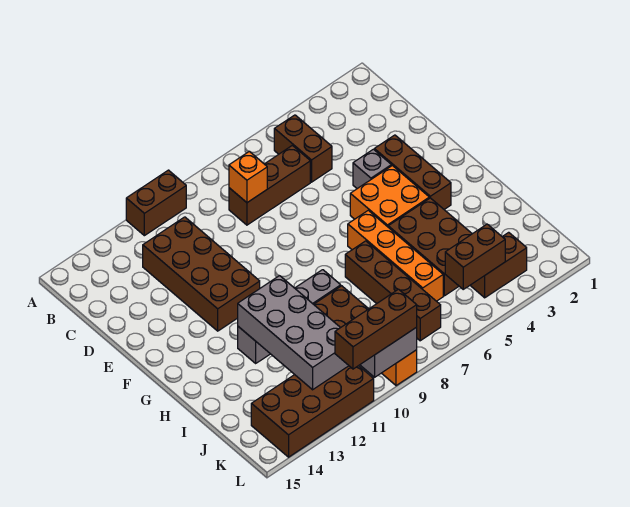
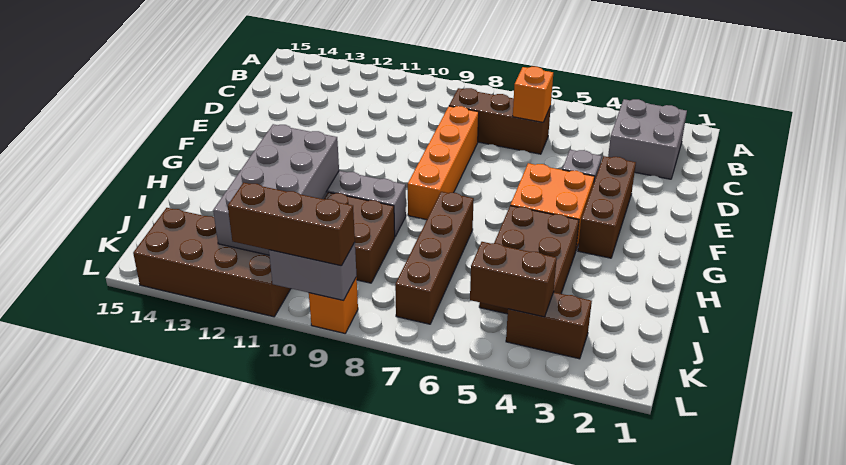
brown 1x2 brick [126,170,186,236] -> none
none -> grey 2x2 brick [608,99,687,179]
brown 1x2 brick [274,115,332,182] -> none
orange 1x1 brick [229,151,267,203] -> orange 1x1 brick moved to [513,67,553,122]
brown 2x4 brick [143,217,260,331] -> none
orange 1x4 brick [348,210,443,301] -> orange 1x4 brick moved to [408,106,479,220]

